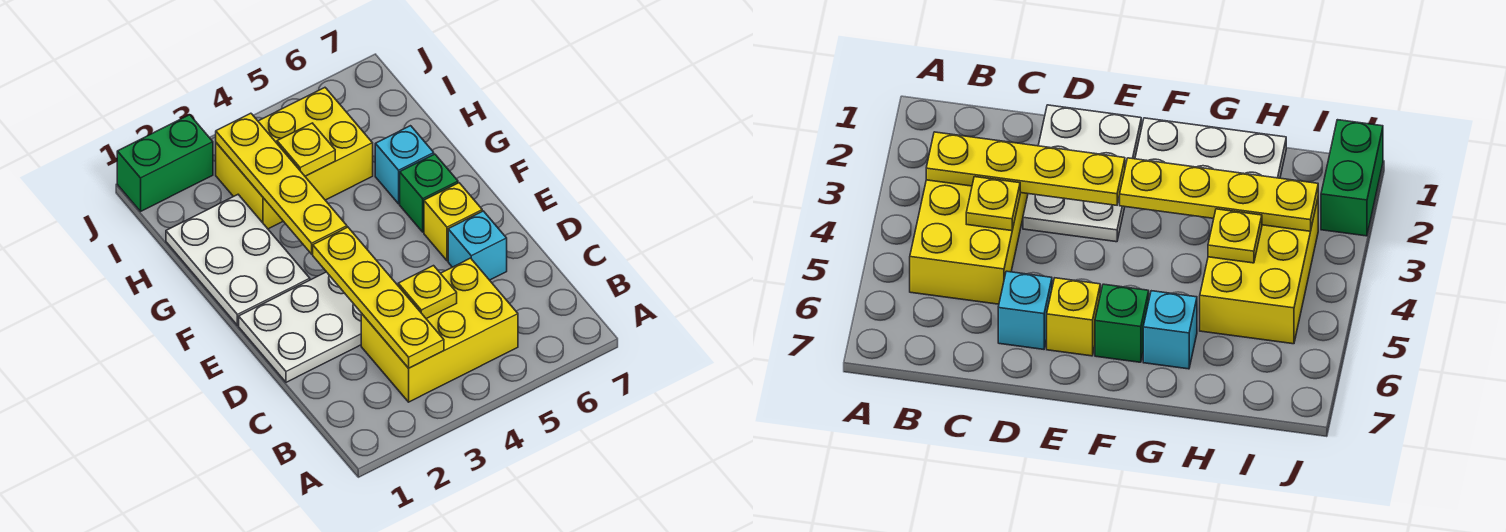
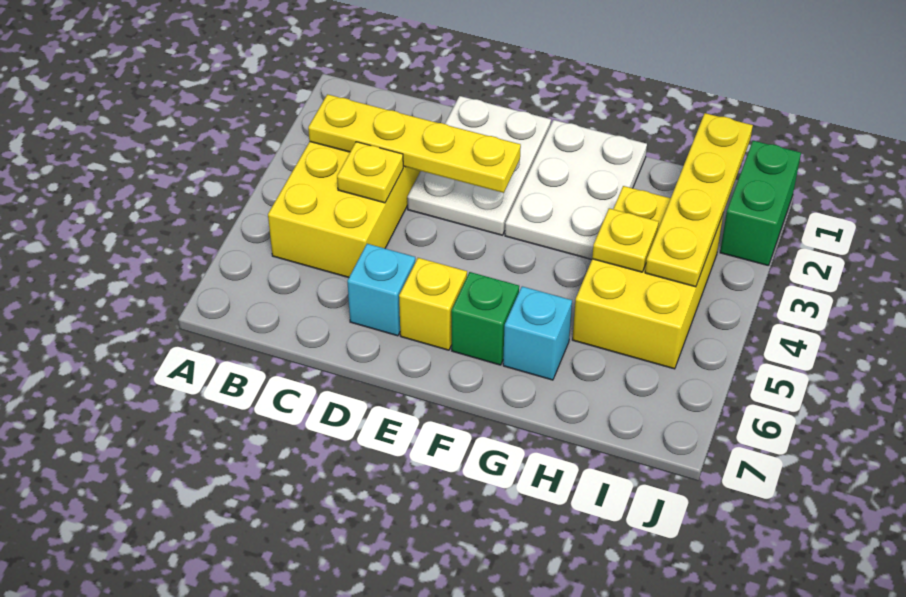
white 2x3 plate [166,195,310,325] -> white 2x3 plate turned to [505,120,647,260]
yellow 1x4 plate [216,113,347,254] -> yellow 1x4 plate turned to [645,113,753,287]

